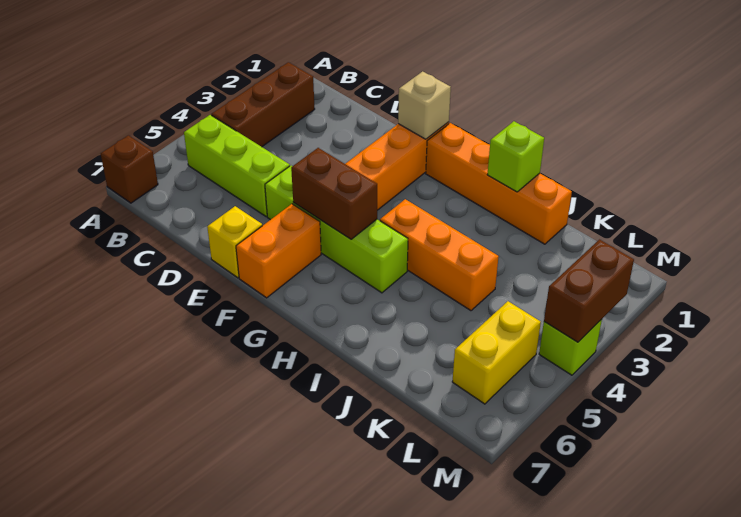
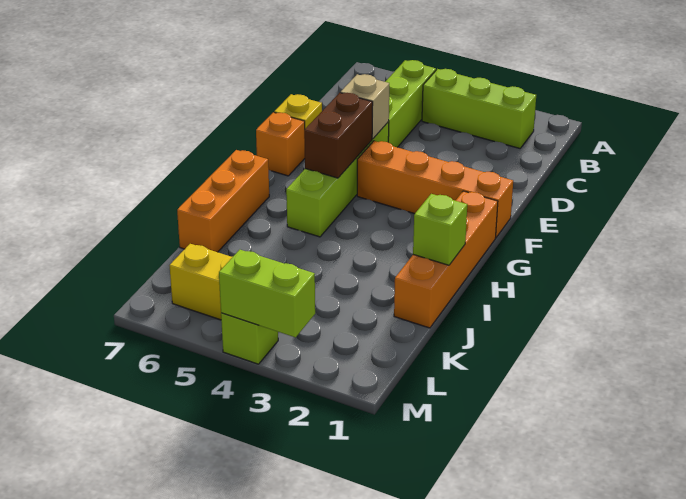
brown 1x1 brick [101,135,158,203] -> none
brown 1x3 brick [211,62,315,147] -> lime 1x3 brick [422,69,536,148]
tan 1x1 brick [398,71,451,139] -> tan 1x1 brick moved to [341,74,389,139]
orange 1x2 brick [236,204,321,298] -> orange 1x1 brick [256,112,305,176]
orange 1x3 brick [380,199,499,311] -> orange 1x3 brick moved to [177,150,269,252]
brown 1x2 brick [544,240,634,342] -> lime 1x2 brick [219,250,315,337]

